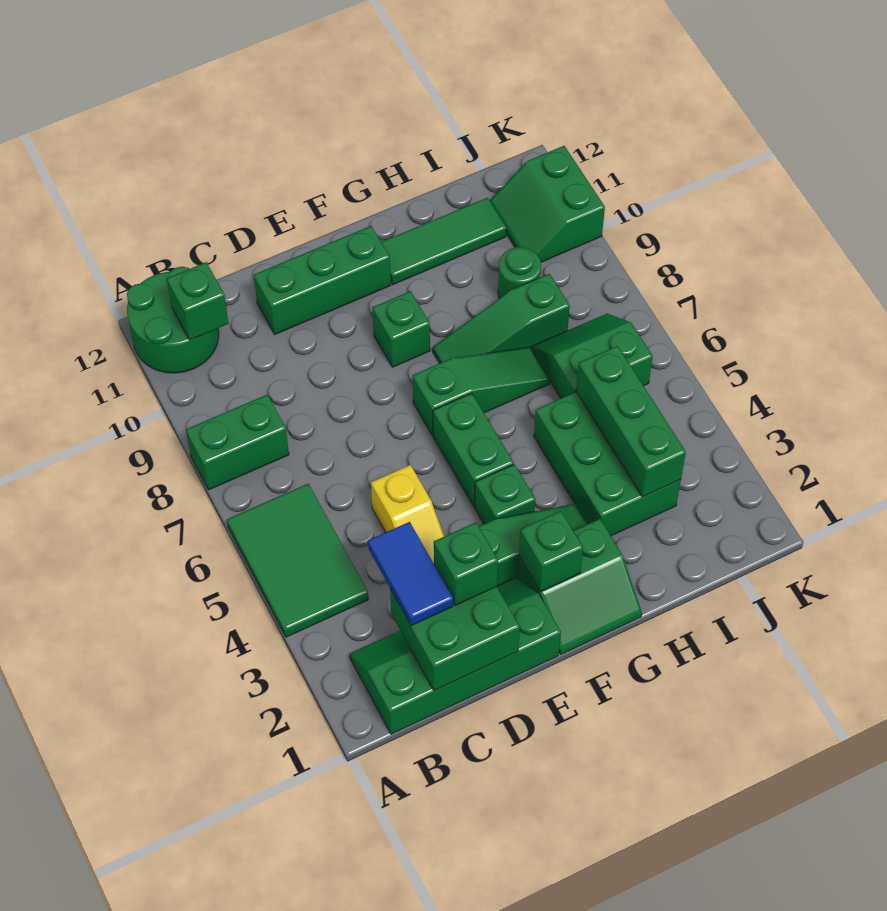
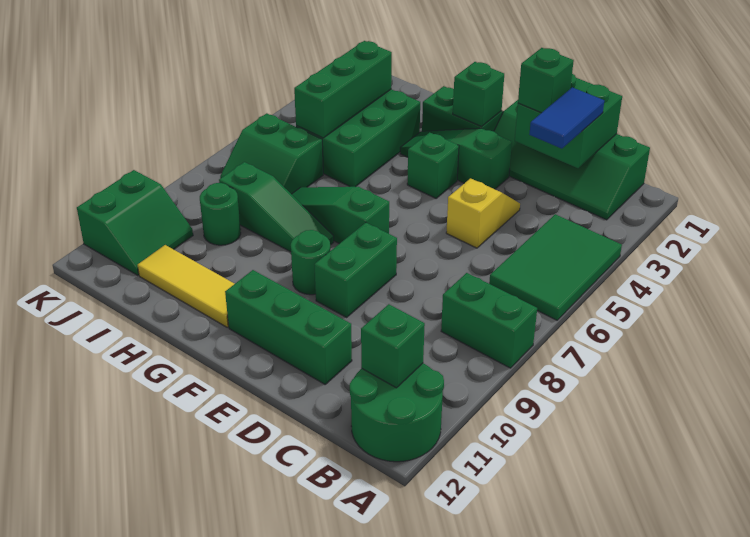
green 1x2 brick [433,393,514,506] -> green 1x2 brick moved to [314,223,397,317]
green 1x1 brick [372,291,430,367] -> green 1x1 round brick [291,230,330,295]
green 1x3 tile [381,198,506,285] -> yellow 1x3 tile [138,245,234,327]

